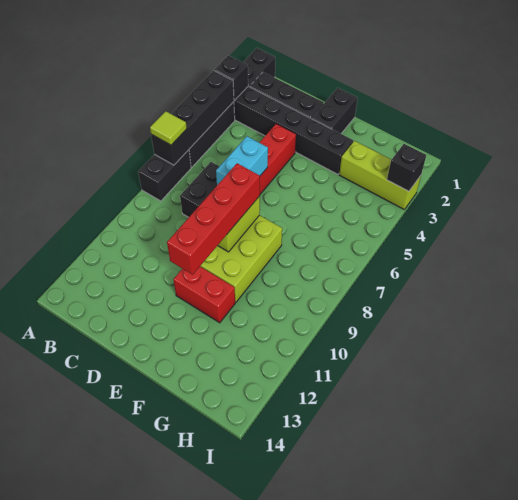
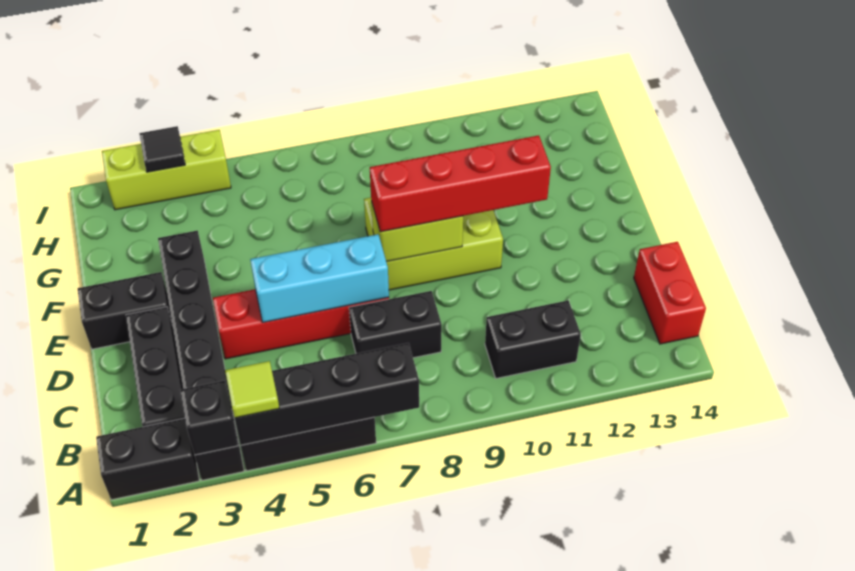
black 1x2 brick [138,150,191,201] -> black 1x2 brick moved to [485,300,581,378]
lime 1x1 tile [150,111,187,145] -> lime 1x1 tile moved to [225,361,279,418]
cyan 1x2 brick [216,136,268,185] -> cyan 1x3 brick [250,234,389,322]
red 1x2 brick [173,267,235,323] -> red 1x2 brick moved to [634,242,706,344]
lime 1x3 brick [339,141,421,209] -> lime 1x3 brick turned to [102,130,231,210]
black 1x1 brick [387,144,426,191] -> black 1x1 tile [139,126,185,172]

